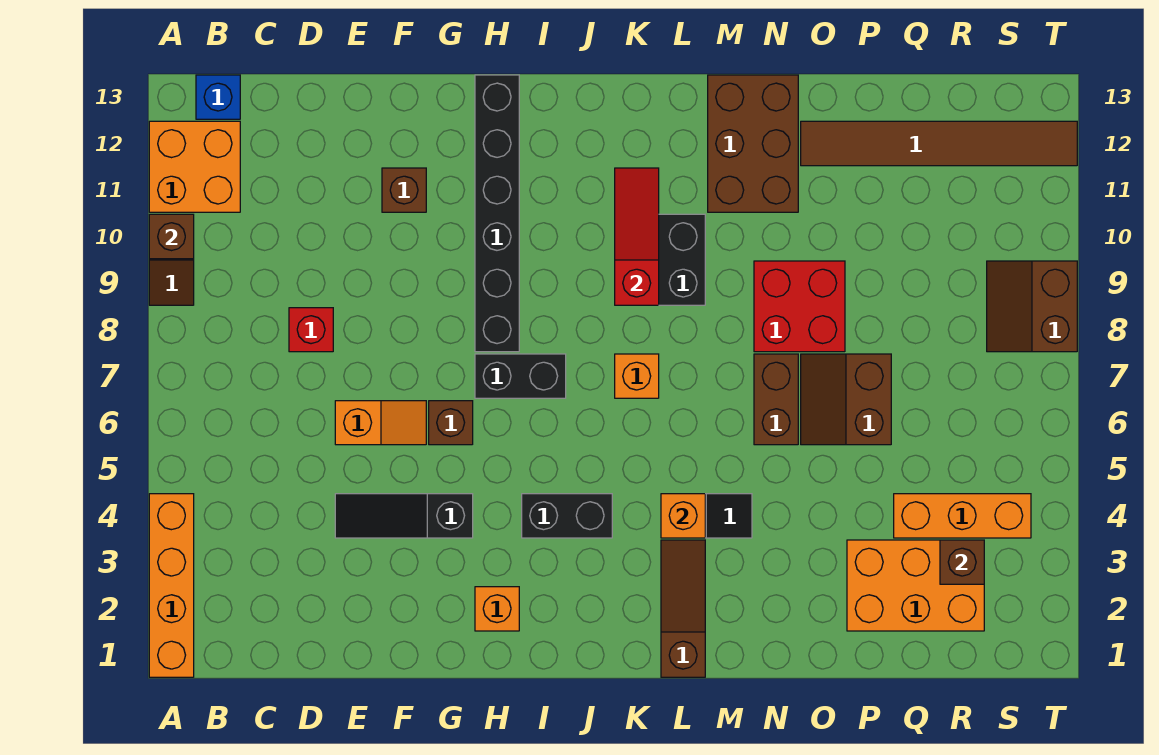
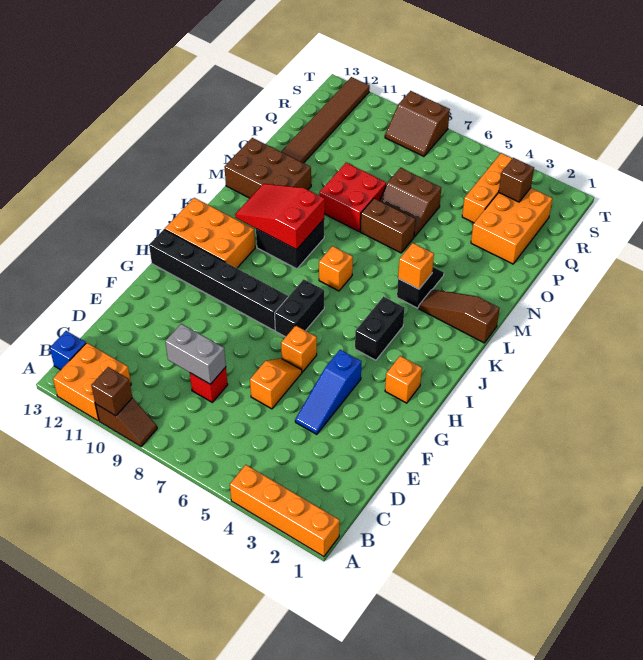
none -> grey 1x2 brick [165,324,226,384]
black 1x3 slope [335,494,473,538] -> blue 1x3 slope [295,350,362,434]
brown 1x1 brick [382,168,426,212] -> none
brown 1x1 brick [429,401,473,445] -> orange 1x1 brick [281,325,317,372]
none -> orange 2x3 brick [165,198,255,268]
red 1x3 slope [615,168,659,305] -> red 2x3 slope [235,184,325,250]

